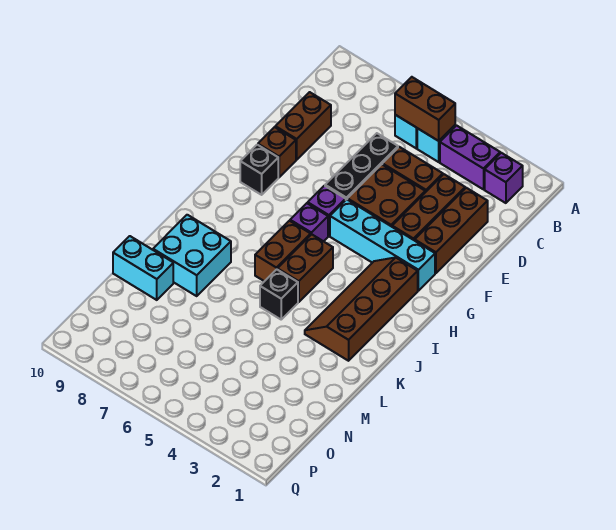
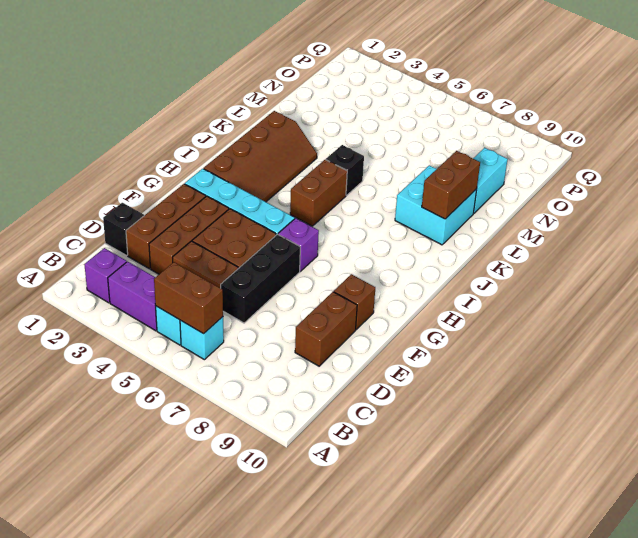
black 1x1 brick [240,145,278,195] -> black 1x1 brick moved to [103,203,144,255]
purple 1x1 brick [290,203,328,241] -> none
brown 1x2 brick [255,221,311,281] -> brown 1x2 brick moved to [422,151,480,219]
cyan 1x2 brick [113,236,173,300] -> cyan 1x2 brick turned to [473,148,508,213]

